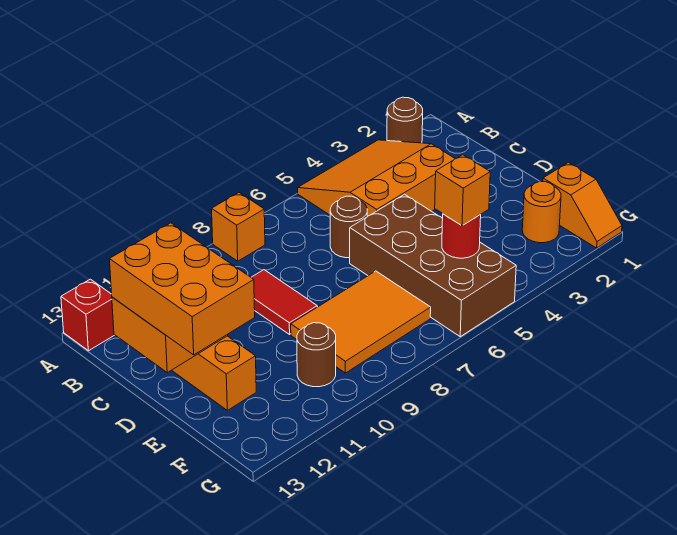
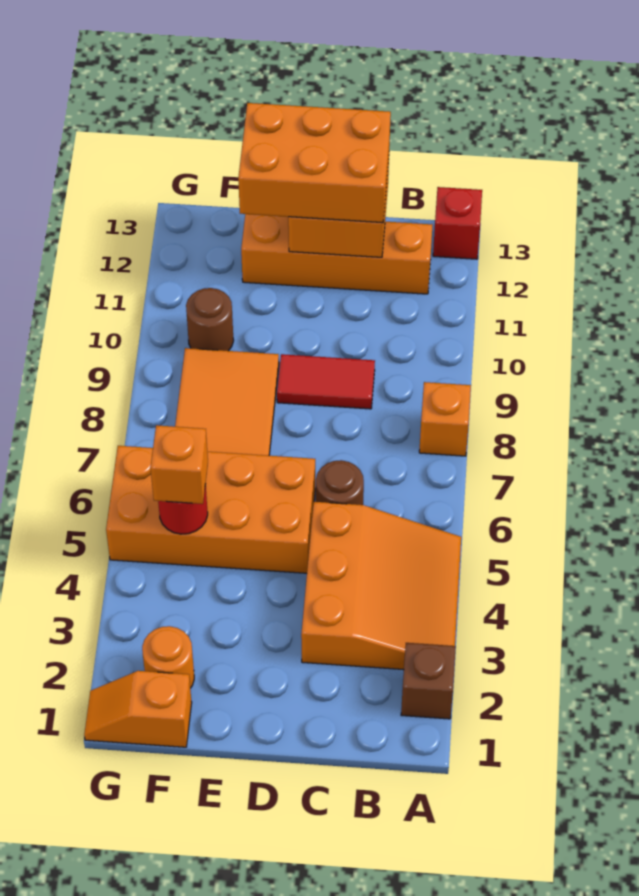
brown 1x1 round brick [387,97,423,143] -> brown 1x1 brick [401,643,456,719]
brown 2x4 brick [350,194,516,337] -> orange 2x4 brick [106,446,315,573]

